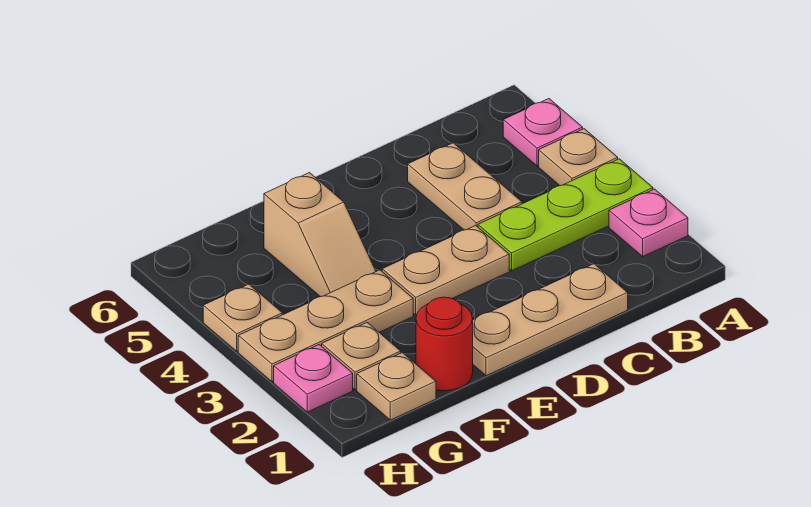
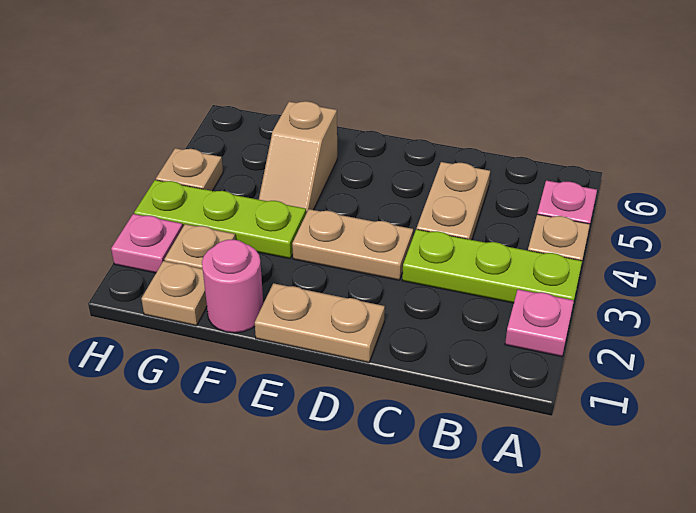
tan 1x3 plate [473,264,628,376] -> tan 1x2 plate [255,283,385,363]
red 1x1 round brick [416,297,473,391] -> pink 1x1 round brick [202,240,263,333]
tan 1x3 plate [238,270,413,382] -> lime 1x3 plate [134,180,306,259]

